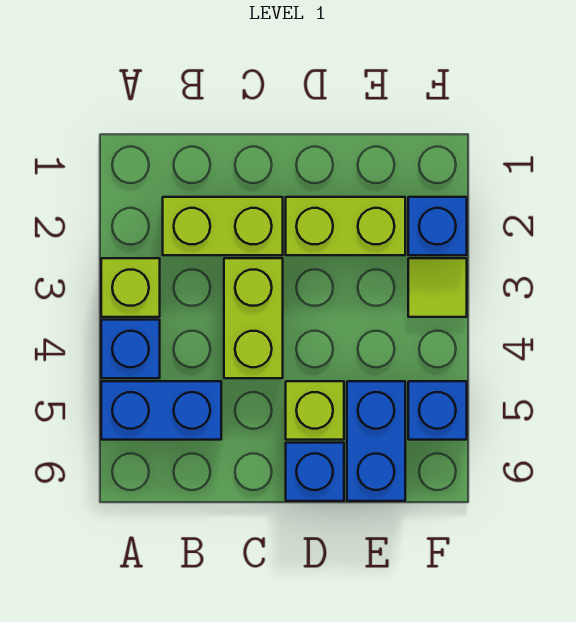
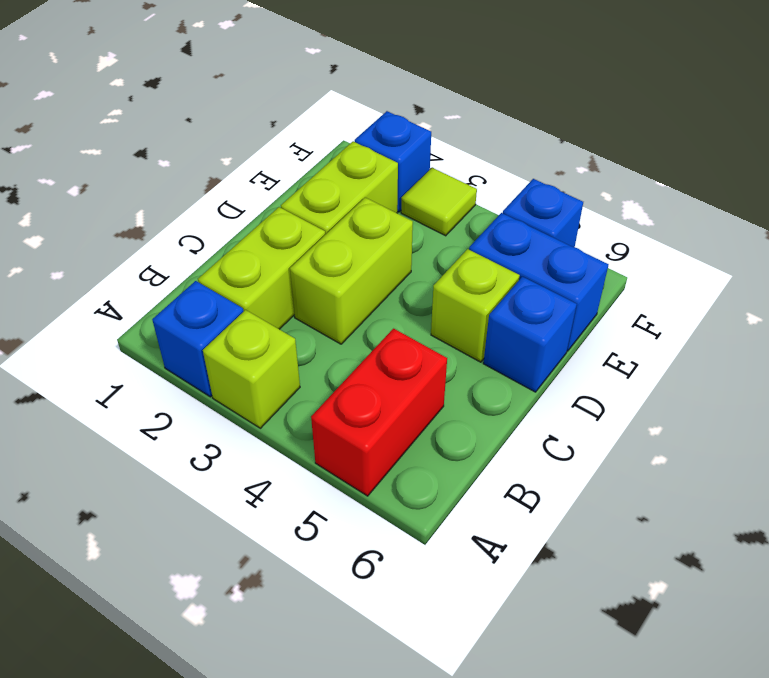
blue 1x1 brick [101,320,160,378] -> blue 1x1 brick moved to [152,281,244,397]
blue 1x2 brick [101,381,221,440] -> red 1x2 brick [311,329,447,496]
lime 1x2 brick [224,258,283,378] -> lime 1x2 brick turned to [290,198,413,344]

